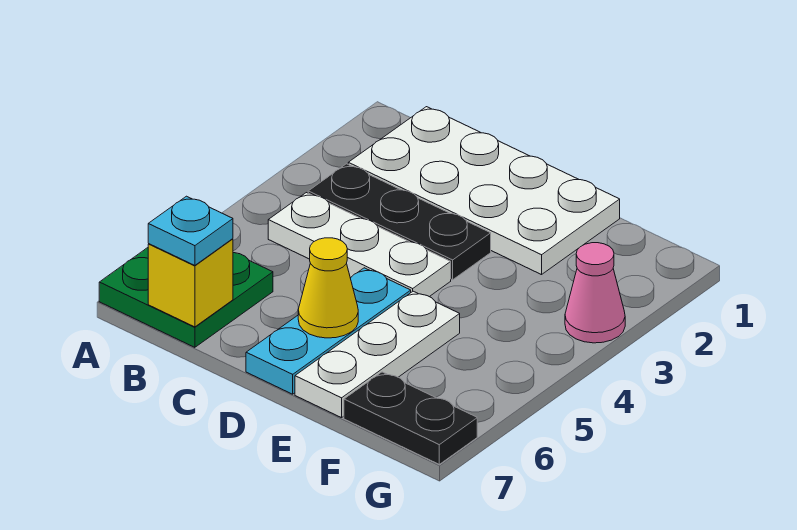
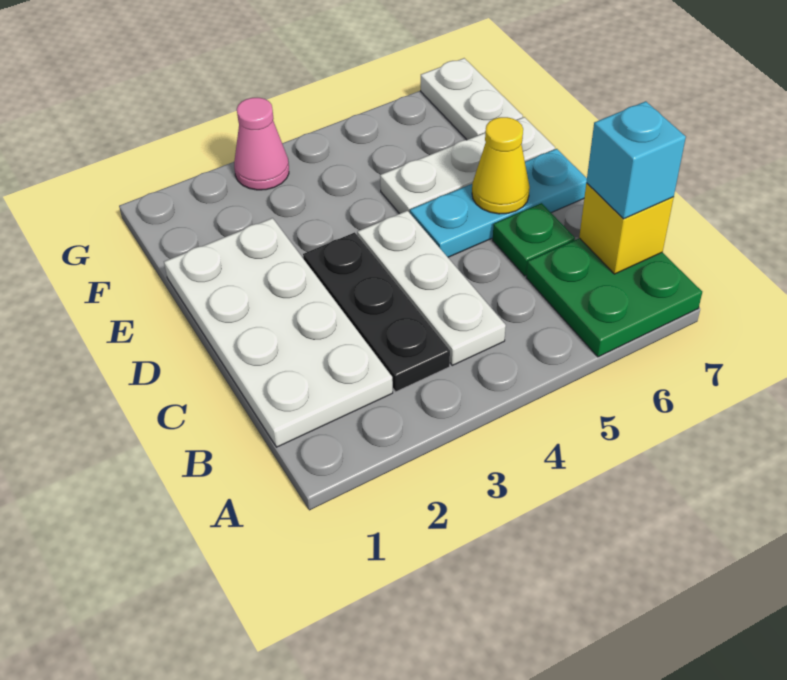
cyan 1x1 plate [148,196,233,265] -> cyan 1x1 brick [586,101,686,219]
none -> green 1x1 plate [493,203,575,276]
black 1x2 plate [344,372,477,464] -> white 1x2 plate [421,58,523,140]

